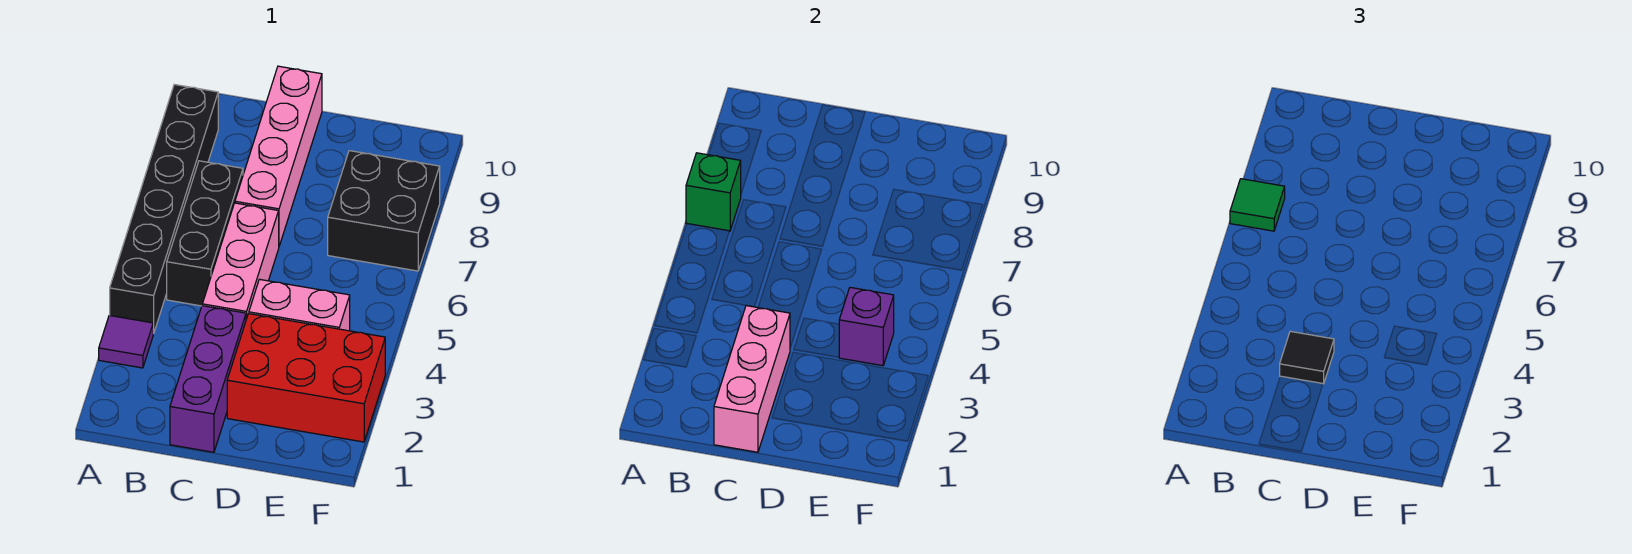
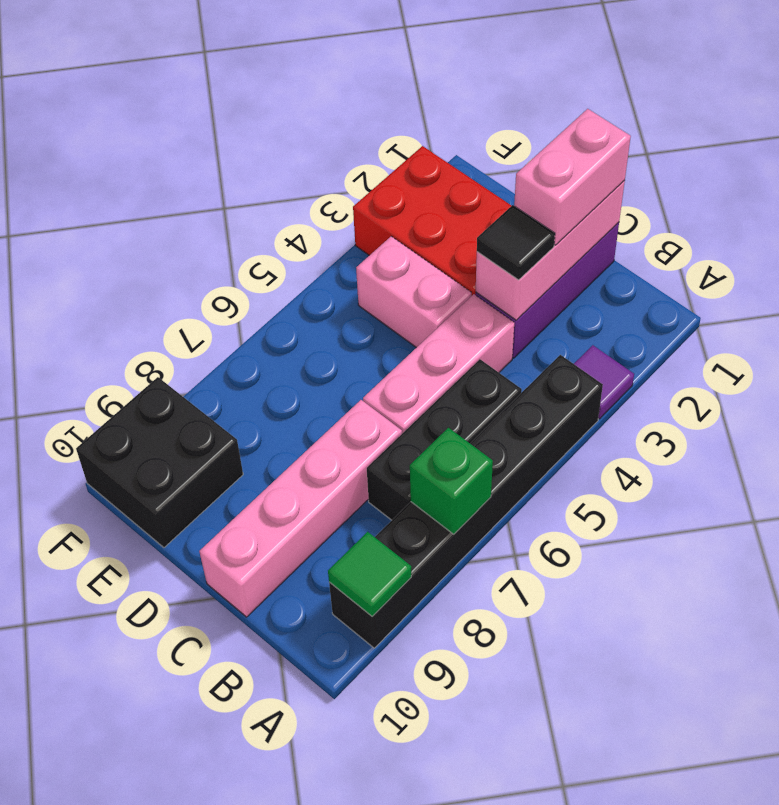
green 1x1 tile [1230,179,1285,231] -> green 1x1 tile moved to [328,532,411,616]
none -> pink 1x2 brick [514,109,631,245]
purple 1x1 brick [839,287,894,366] -> none
black 2x2 brick [328,151,440,271] -> black 2x2 brick moved to [76,377,243,548]

